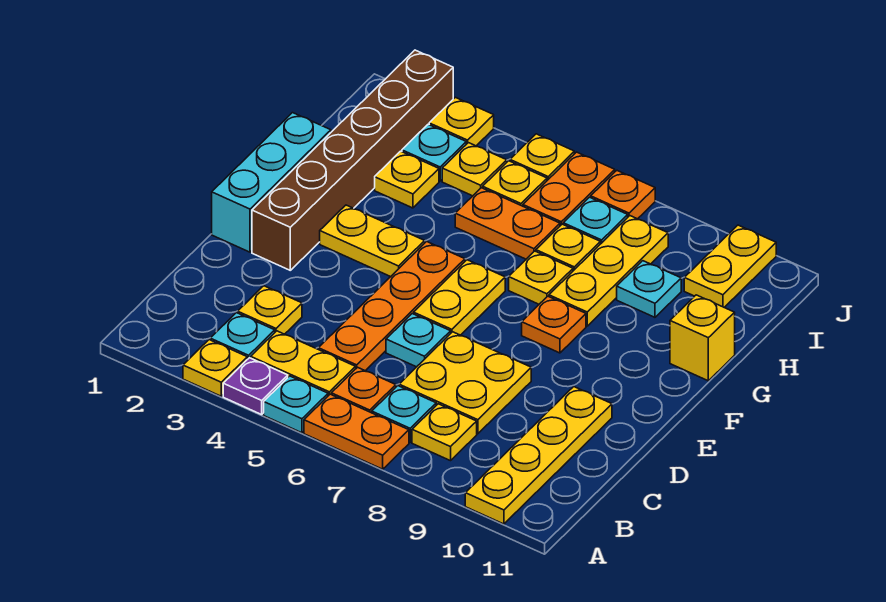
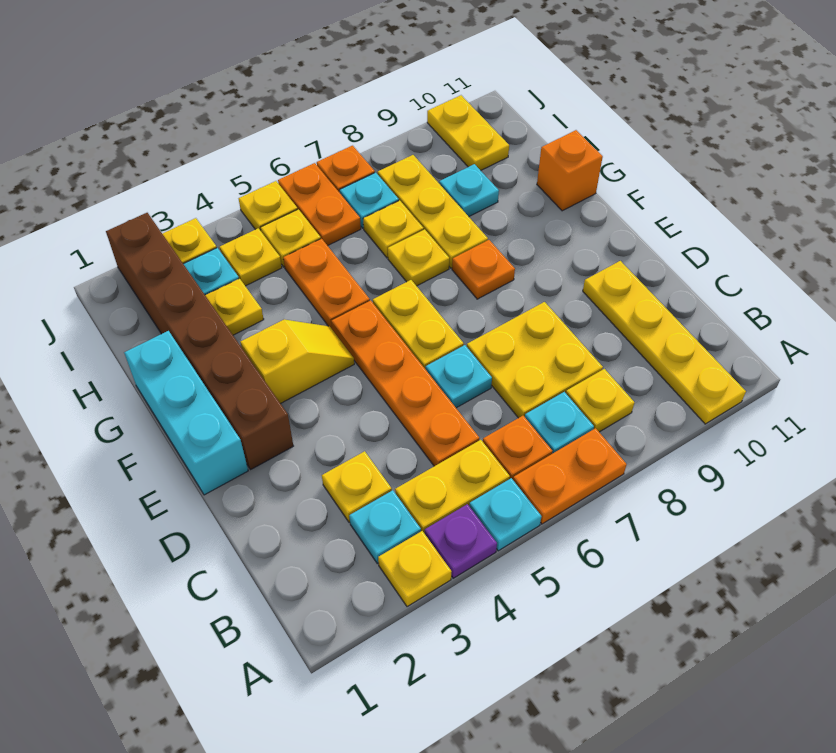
yellow 1x2 plate [320,205,425,277] -> yellow 1x2 slope [240,319,354,403]
yellow 1x1 brick [670,295,735,381] -> orange 1x1 brick [537,130,603,211]
orange 1x2 plate [455,188,560,259] -> orange 1x2 plate turned to [283,239,370,329]

